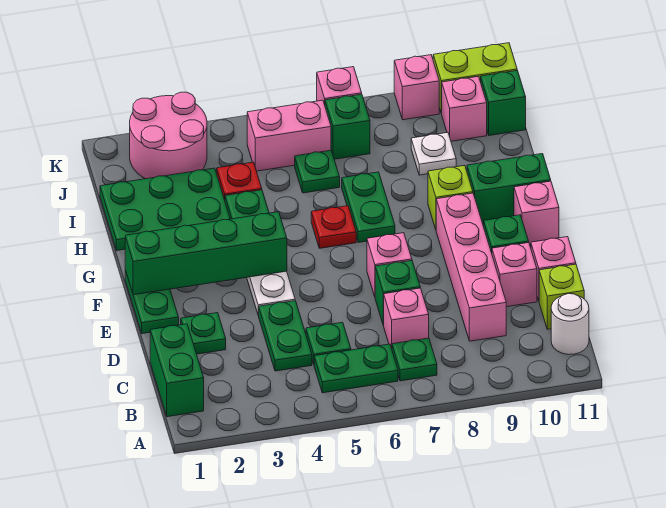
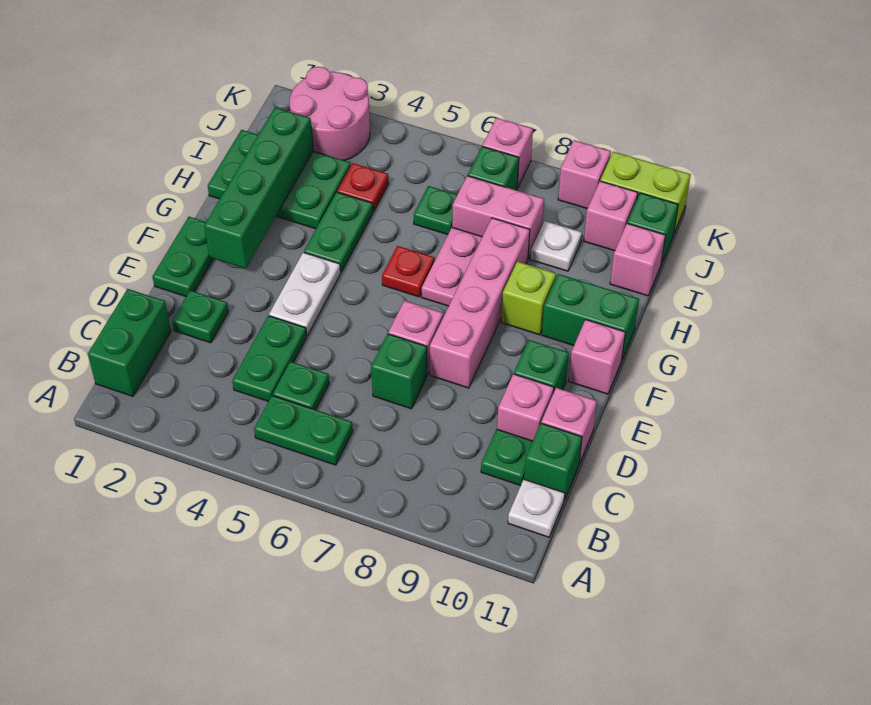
green 1x1 plate [392,338,437,381] -> green 1x1 plate moved to [481,429,533,486]
white 1x1 round brick [551,294,589,355] -> white 1x1 plate [508,479,565,537]
pink 1x1 brick [383,288,429,348] -> pink 1x1 brick moved to [610,224,666,296]
pink 1x4 brick [436,193,506,341] -> pink 1x4 brick moved to [430,218,530,388]
lime 1x1 brick [539,264,584,329] -> green 1x1 brick [524,423,582,500]
green 1x4 brick [125,212,287,295] -> green 1x4 brick turned to [204,108,313,269]
green 1x2 plate [342,172,395,242] -> pink 1x2 plate [422,227,482,306]
pink 1x2 brick [247,100,331,171] -> pink 1x2 brick moved to [452,176,544,259]

